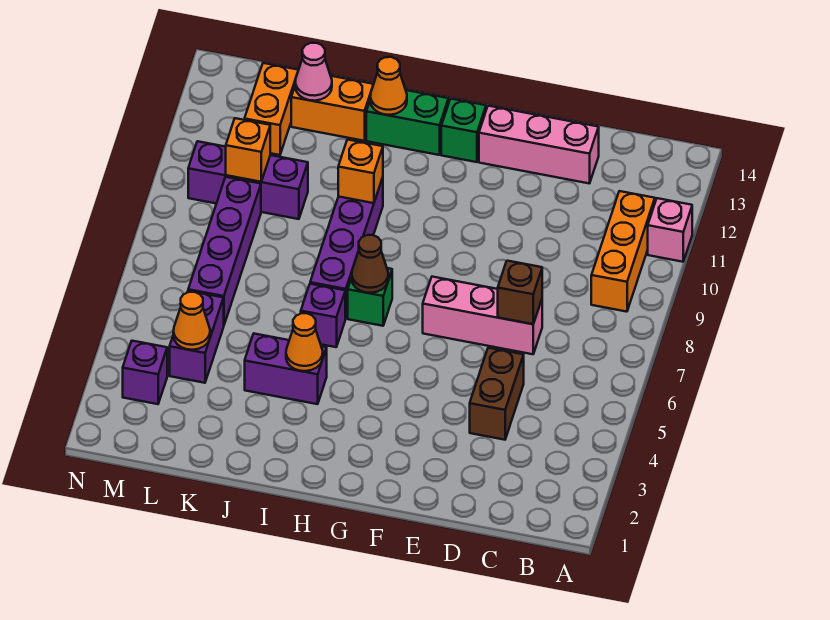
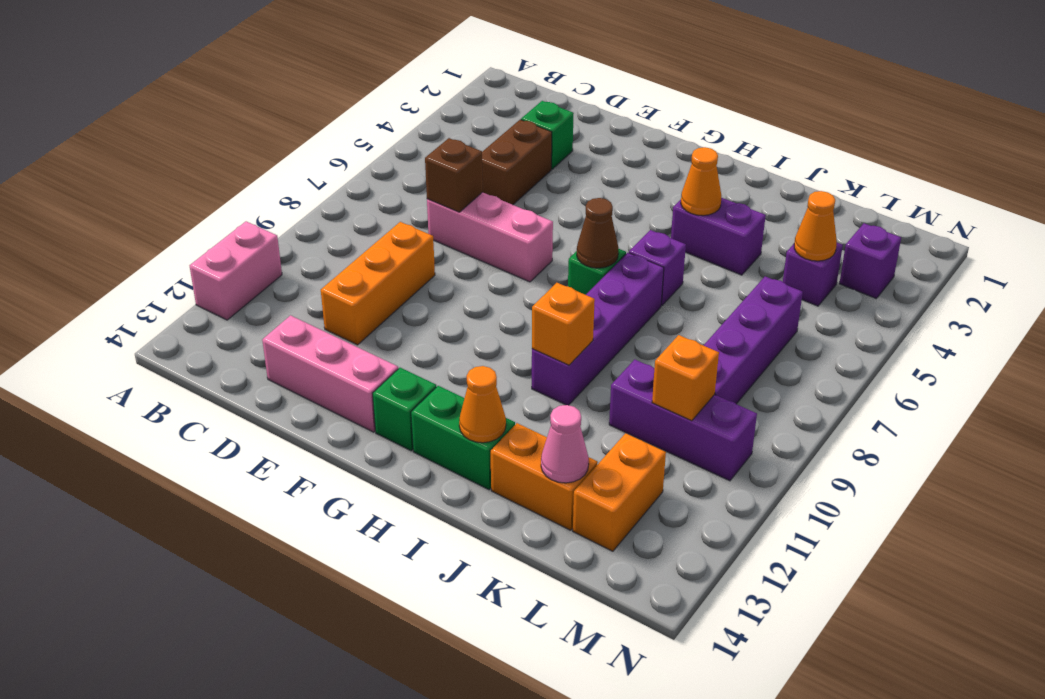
pink 1x1 brick [648,198,692,262] -> pink 1x2 brick [190,221,282,320]
orange 1x3 brick [591,191,655,312] -> orange 1x3 brick moved to [321,222,435,345]
none -> green 1x1 brick [521,101,574,169]
purple 1x2 brick [170,291,224,383] -> purple 1x1 brick [783,243,843,306]

